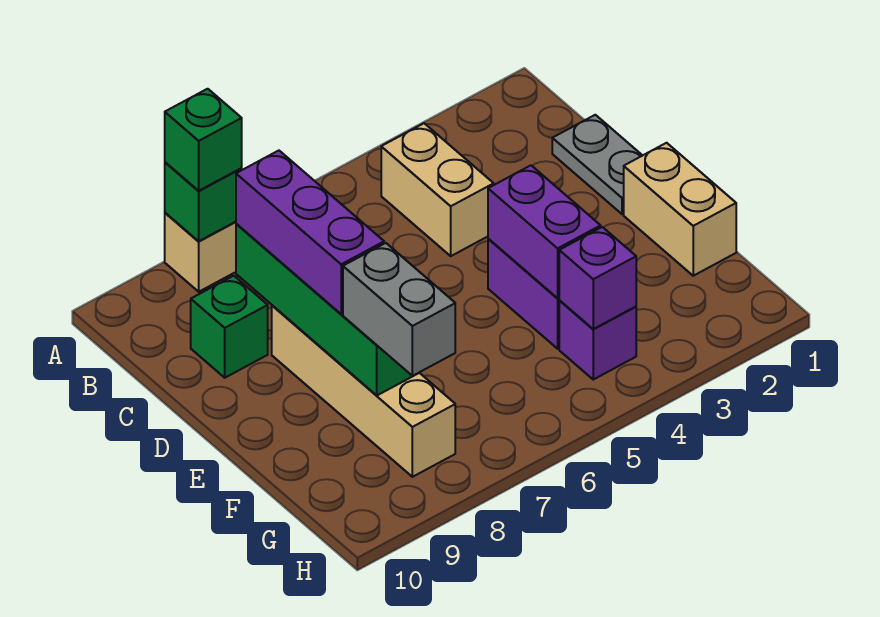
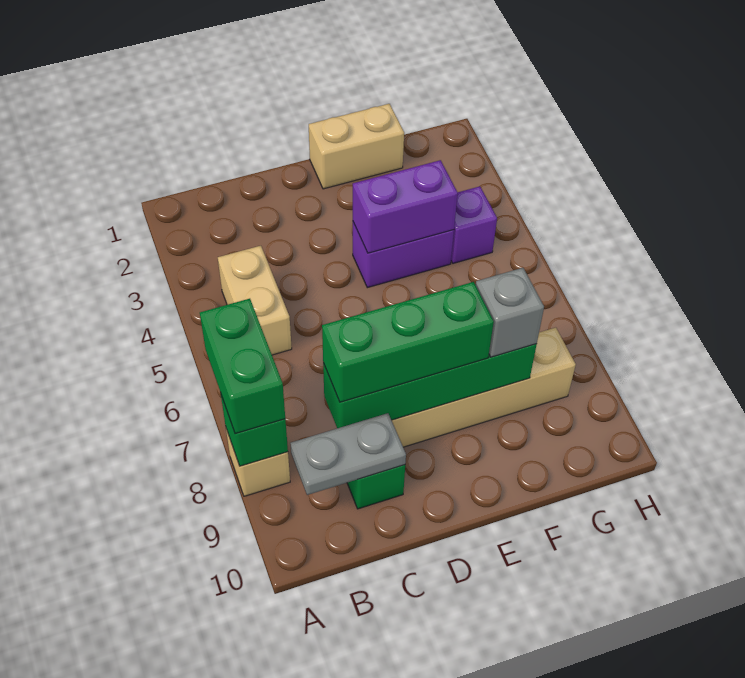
green 1x1 brick [165,89,242,191] -> green 1x2 brick [200,299,285,434]
tan 1x2 brick [381,123,494,256] -> tan 1x2 brick turned to [218,246,292,355]
grey 1x2 plate [552,115,643,214] -> grey 1x2 plate moved to [290,413,406,495]
purple 1x3 brick [236,151,384,314] -> green 1x3 brick [322,282,494,402]
grey 1x2 brick [343,243,455,376] -> grey 1x1 brick [476,268,544,357]
purple 1x1 brick [559,227,636,329] -> none

